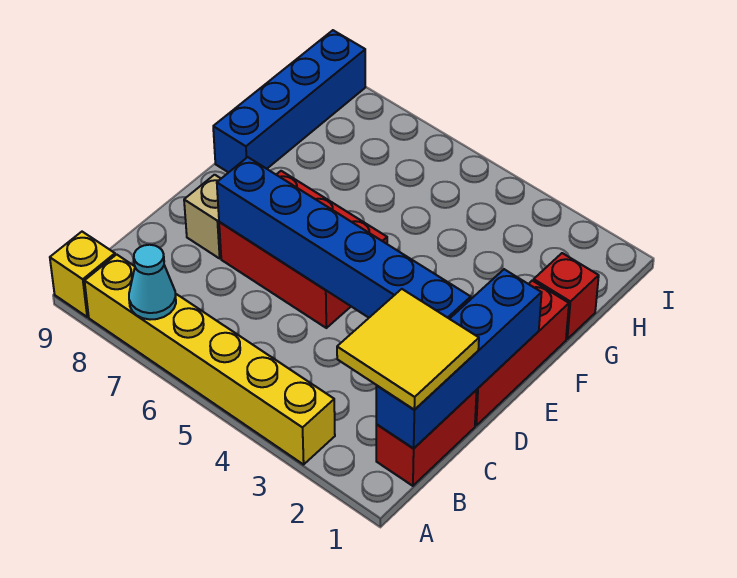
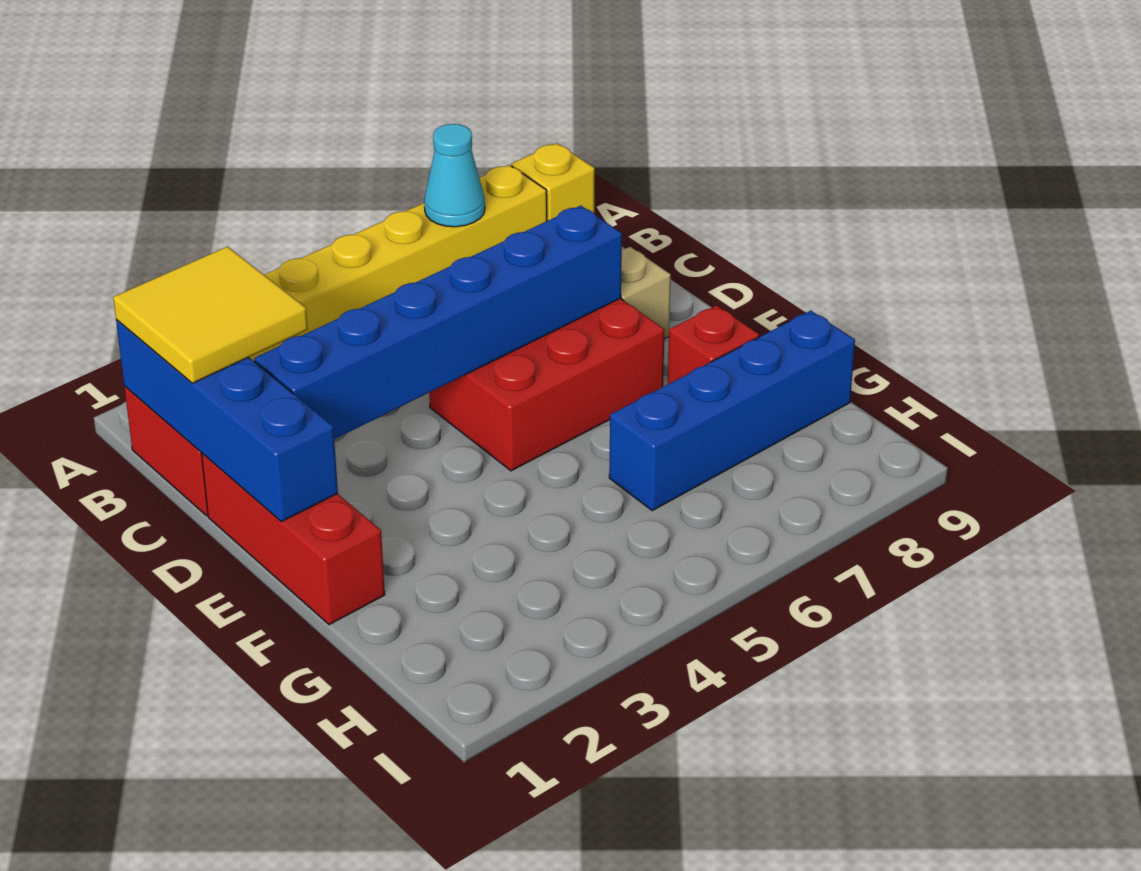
blue 1x4 brick [213,30,365,173] -> blue 1x4 brick turned to [609,311,855,510]
red 1x1 brick [534,253,599,339] -> red 1x1 brick moved to [668,305,760,384]

